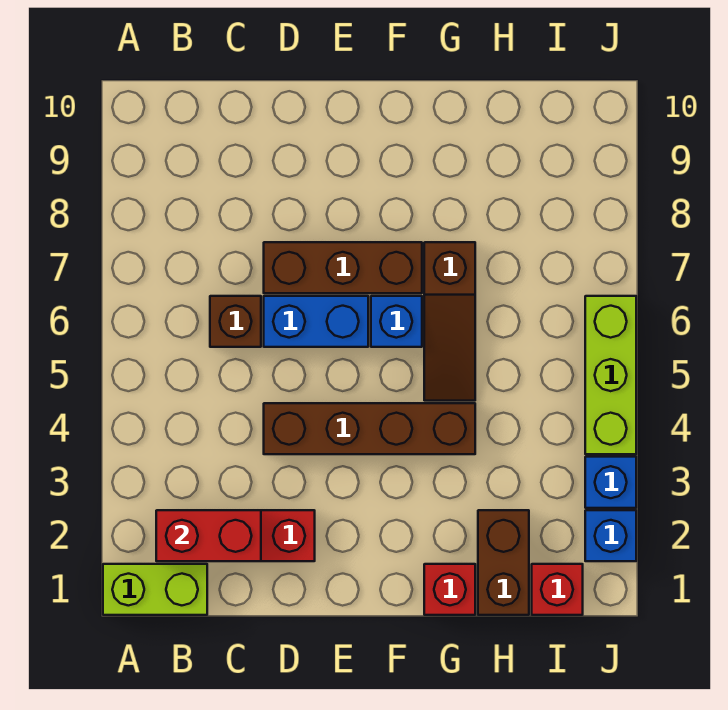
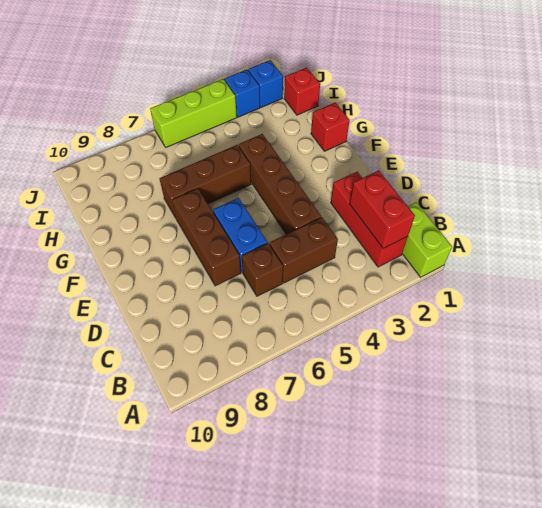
blue 1x1 brick [371,296,422,347] -> none
brown 1x3 slope [424,242,475,401] -> brown 1x3 brick [159,145,251,218]
brown 1x2 brick [478,510,529,615] -> brown 1x2 brick moved to [270,217,338,283]

